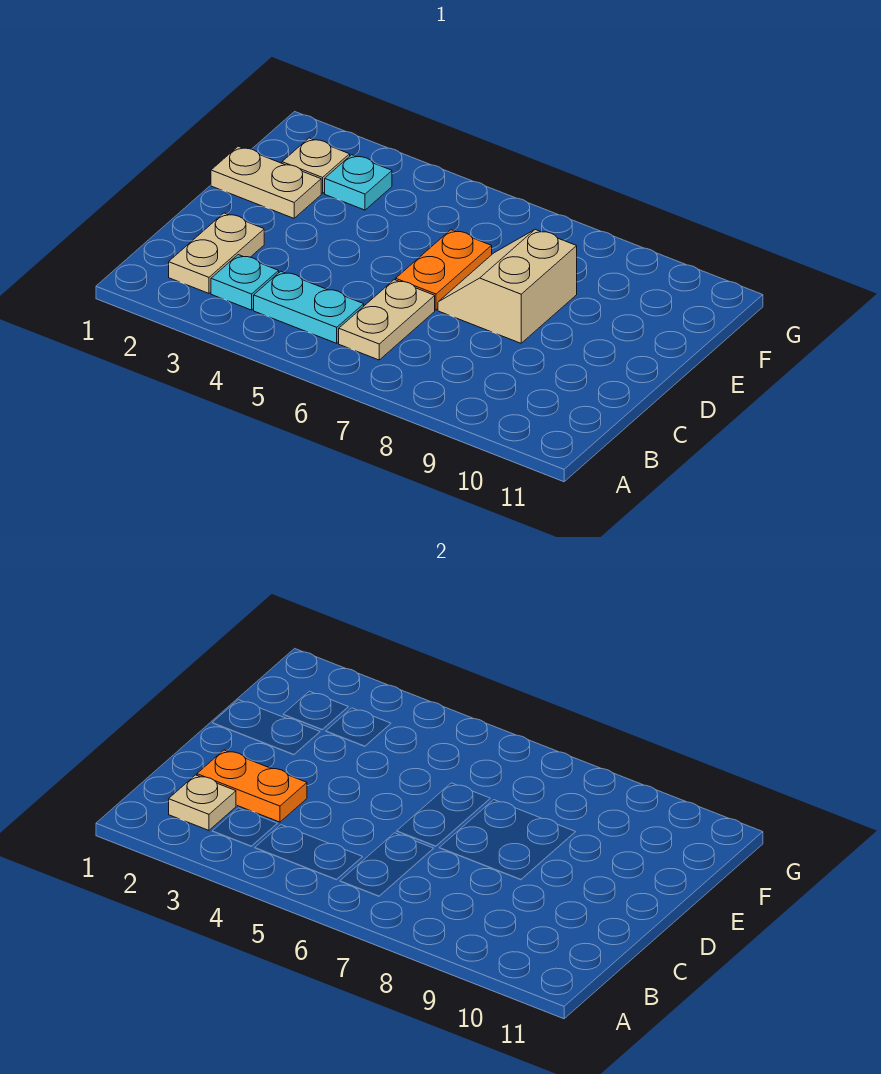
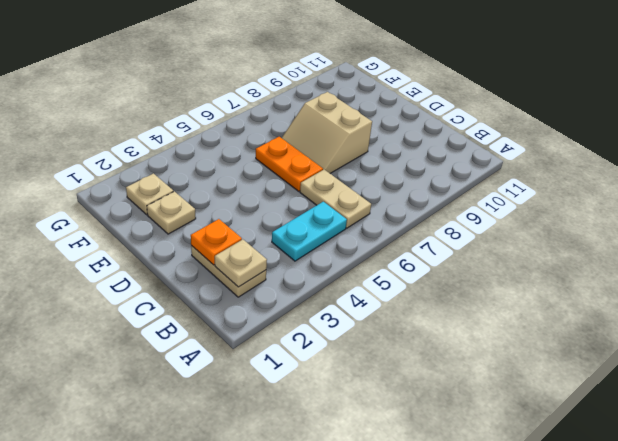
cyan 1x1 plate [211,255,279,310] -> none
orange 1x2 plate [197,750,307,822] -> orange 1x1 plate [191,219,242,265]
tan 1x2 plate [211,146,321,218] -> tan 1x1 plate [147,191,196,234]
cyan 1x1 plate [325,155,392,210] -> none

